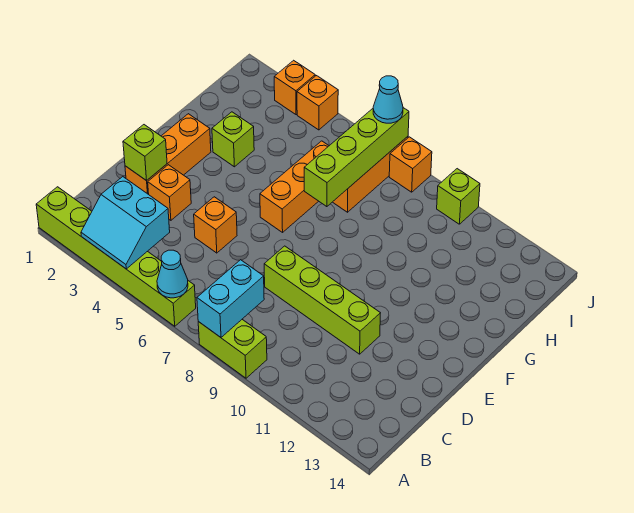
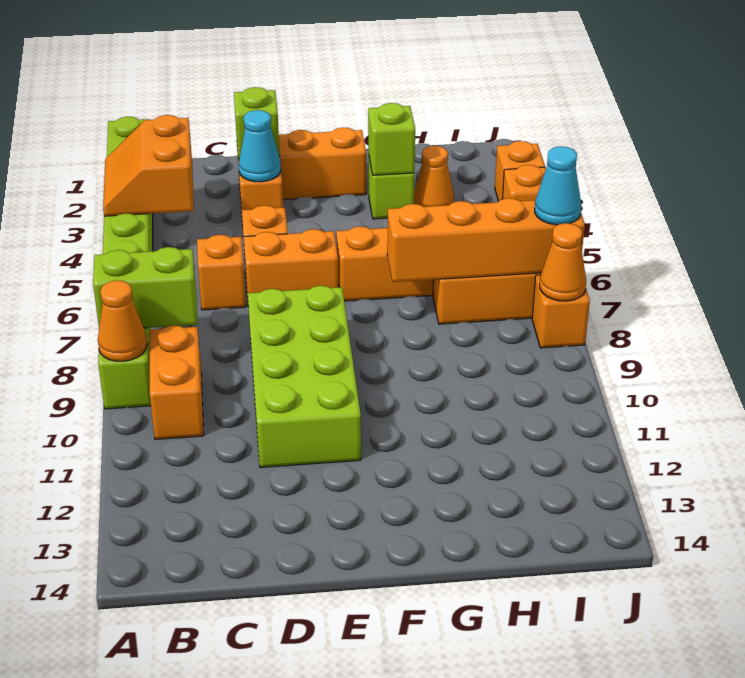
cyan 2x2 slope [81,177,170,269] -> orange 2x2 slope [103,115,194,216]
cyan 1x1 cone [157,250,188,298] -> cyan 1x1 cone moved to [238,110,281,182]
cyan 1x2 brick [197,260,264,337] -> lime 1x2 brick [93,247,197,328]
none -> orange 1x1 cone [98,280,147,361]
none -> orange 1x2 brick [150,325,204,439]
none -> orange 1x1 brick [197,235,246,310]
none -> orange 1x2 brick [244,229,338,296]
lime 1x4 brick [264,246,380,354] -> lime 2x4 brick [248,286,361,467]
lime 1x4 brick [304,108,409,207] -> orange 1x4 brick [387,198,585,282]
none -> orange 1x1 cone [414,146,454,207]
none -> orange 1x1 cone [540,223,586,301]
lime 1x1 brick [437,169,480,224] -> lime 1x1 brick moved to [368,103,415,175]

